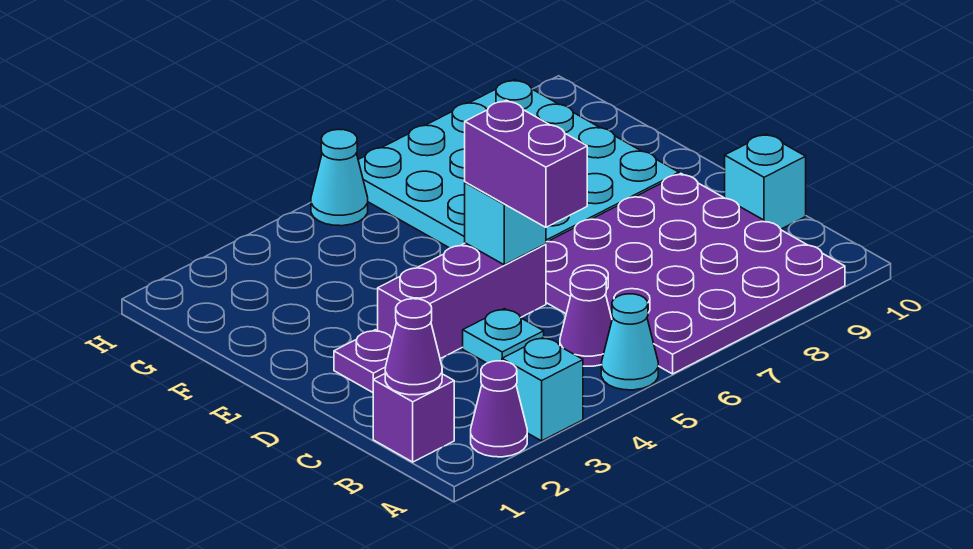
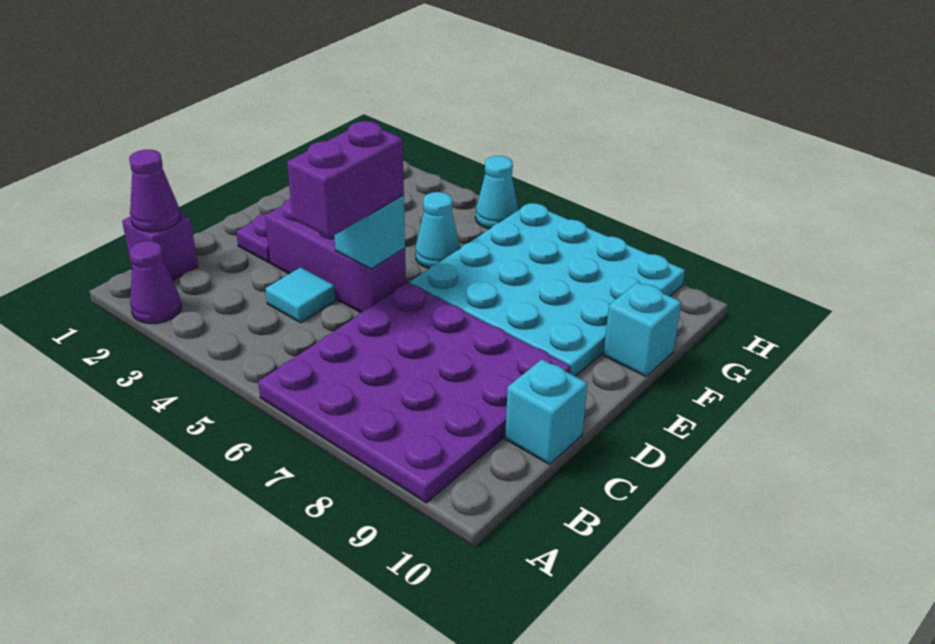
cyan 1x1 brick [502,337,583,441] -> cyan 1x1 brick moved to [603,282,681,376]
cyan 1x1 cone [601,294,658,390] -> cyan 1x1 cone moved to [415,192,460,268]
purple 1x1 cone [560,270,612,366] -> none
cyan 1x1 plate [463,309,544,363] -> cyan 1x1 tile [265,267,335,323]

